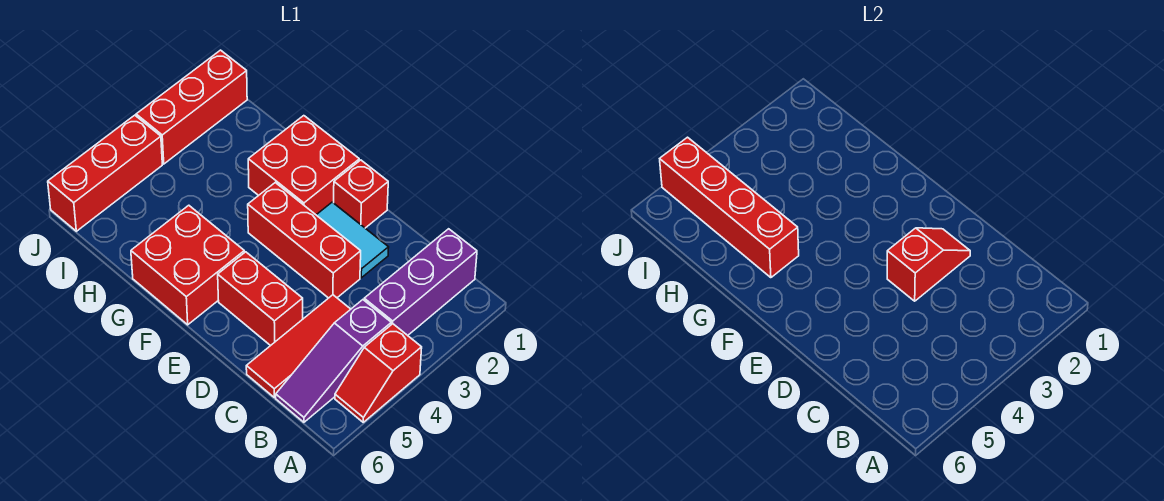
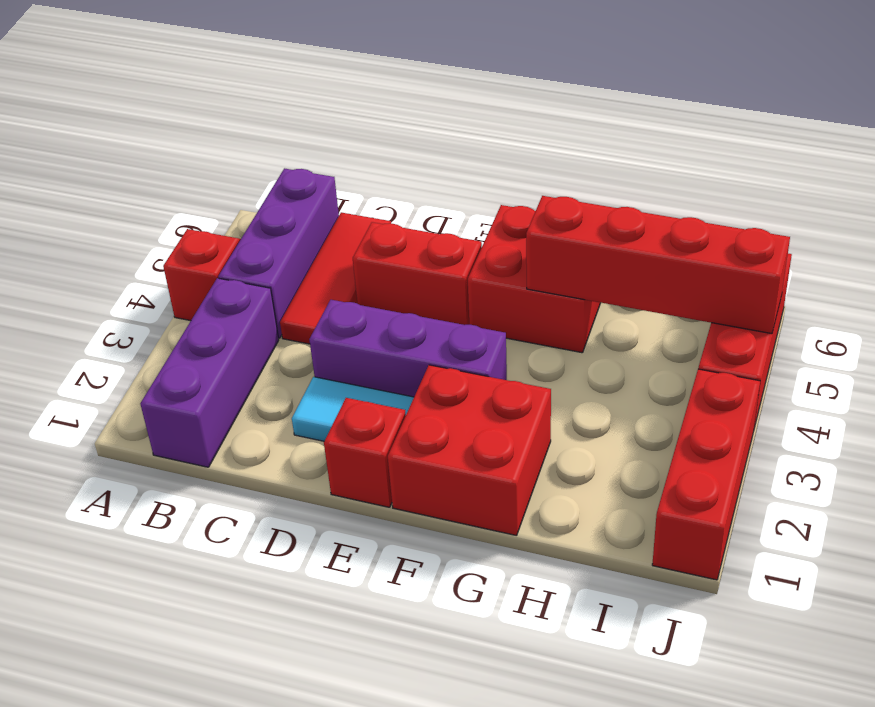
purple 1x3 slope [276,300,391,422] -> purple 1x3 brick [218,168,339,338]
red 1x2 slope [887,228,970,301] -> none
red 1x3 brick [248,183,361,298] -> purple 1x3 brick [309,300,507,397]

